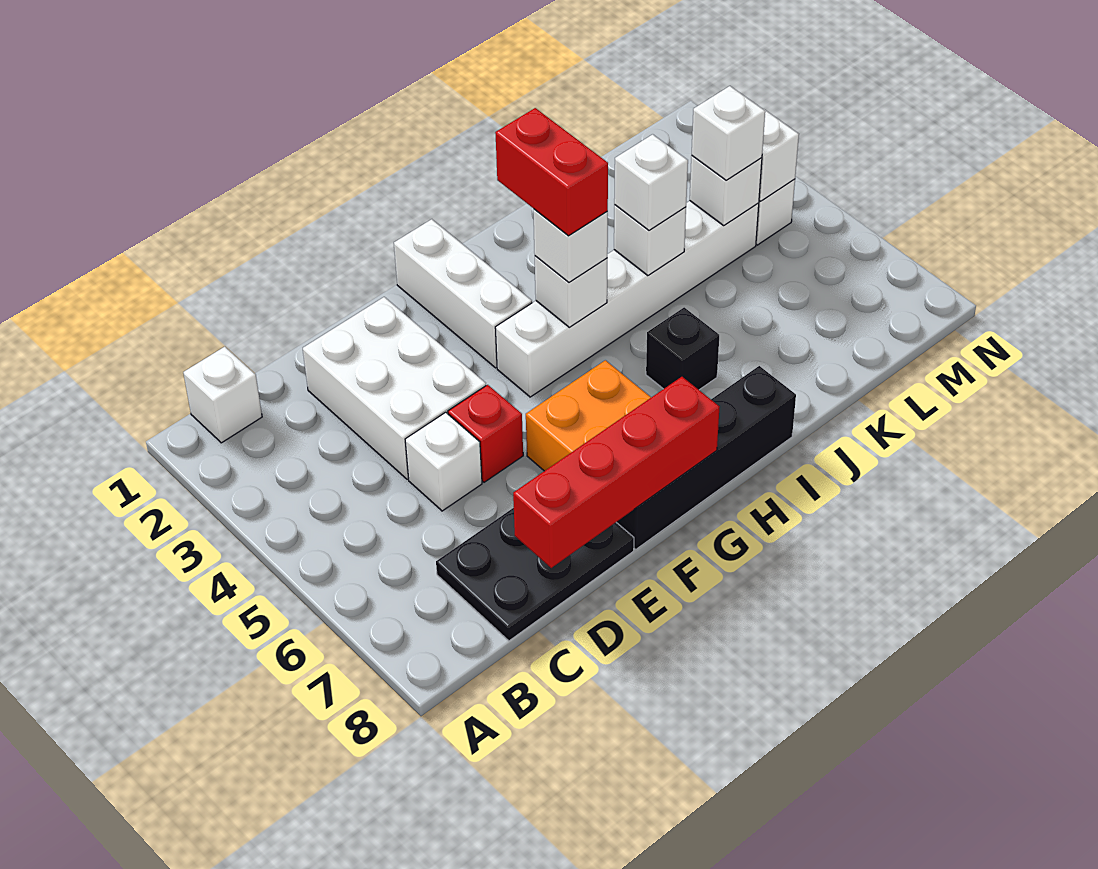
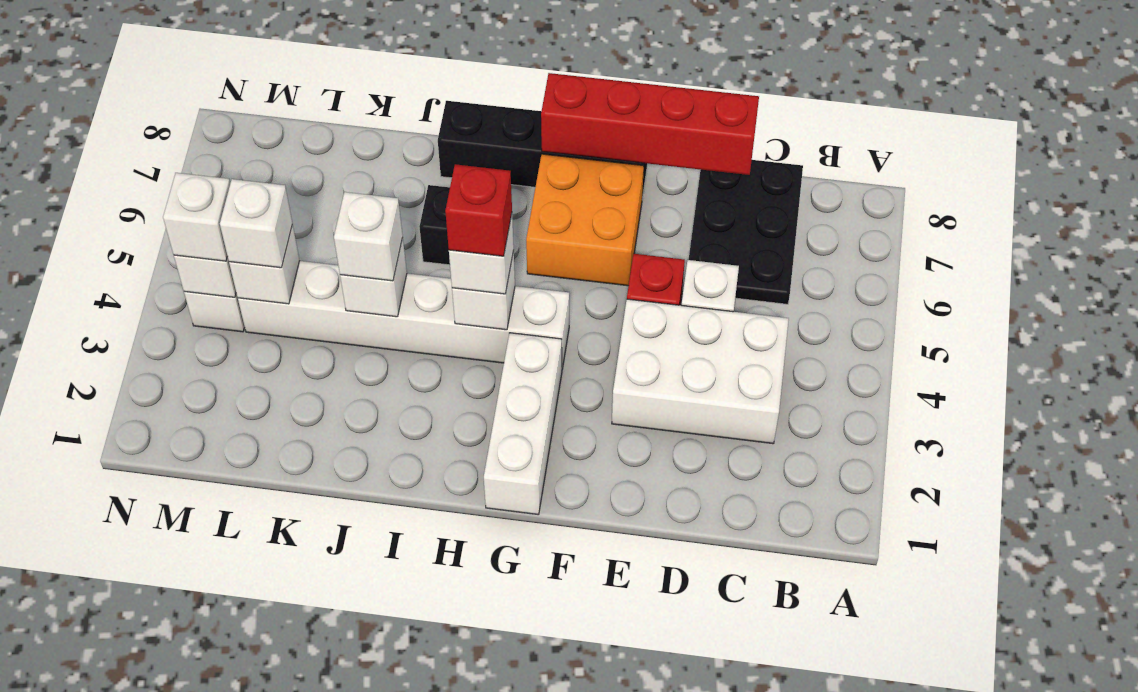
white 1x1 brick [183,347,262,443] -> white 1x1 brick moved to [163,173,230,261]
black 2x3 plate [436,508,634,641] -> black 2x3 plate turned to [689,160,803,304]
white 2x3 brick [303,297,486,479] -> white 2x3 brick turned to [612,299,789,444]
red 1x2 brick [495,108,608,236] -> red 1x1 brick [445,164,512,256]

